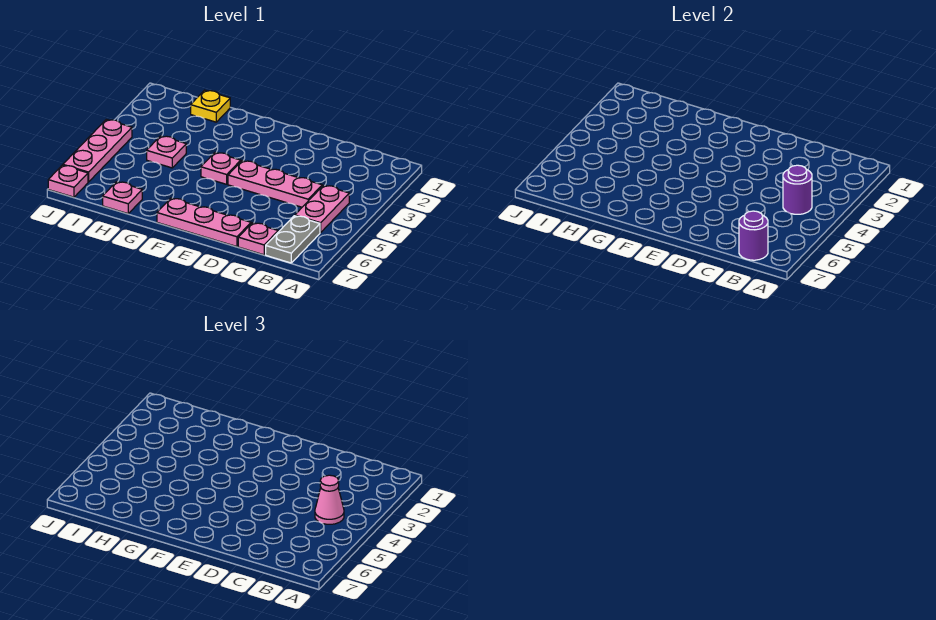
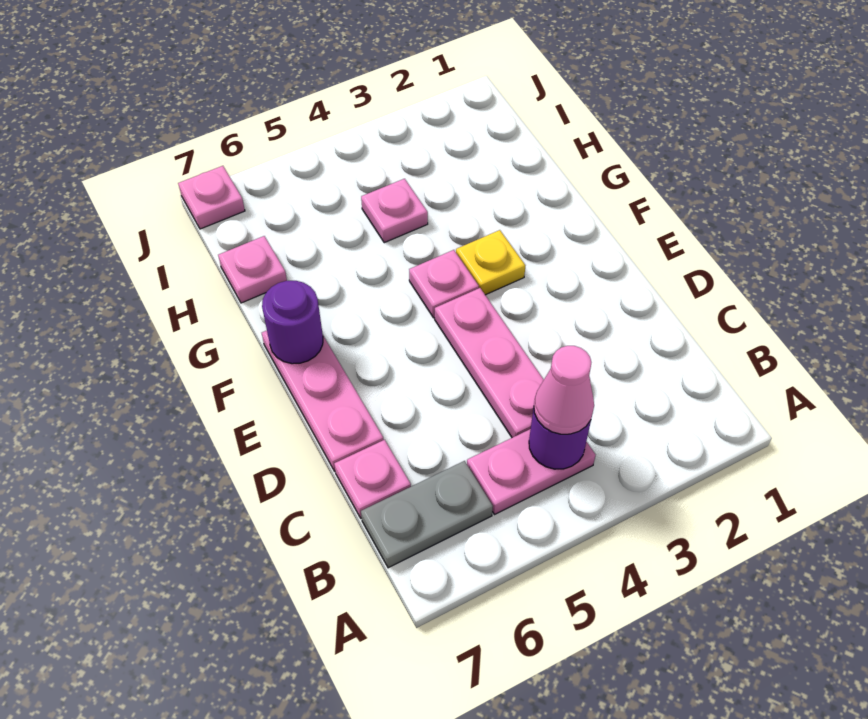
purple 1x1 round brick [739,211,768,260] -> purple 1x1 round brick moved to [262,281,323,364]
yellow 1x1 plate [191,90,230,122] -> yellow 1x1 plate moved to [456,230,525,295]
pink 1x3 plate [63,119,132,182] -> none

